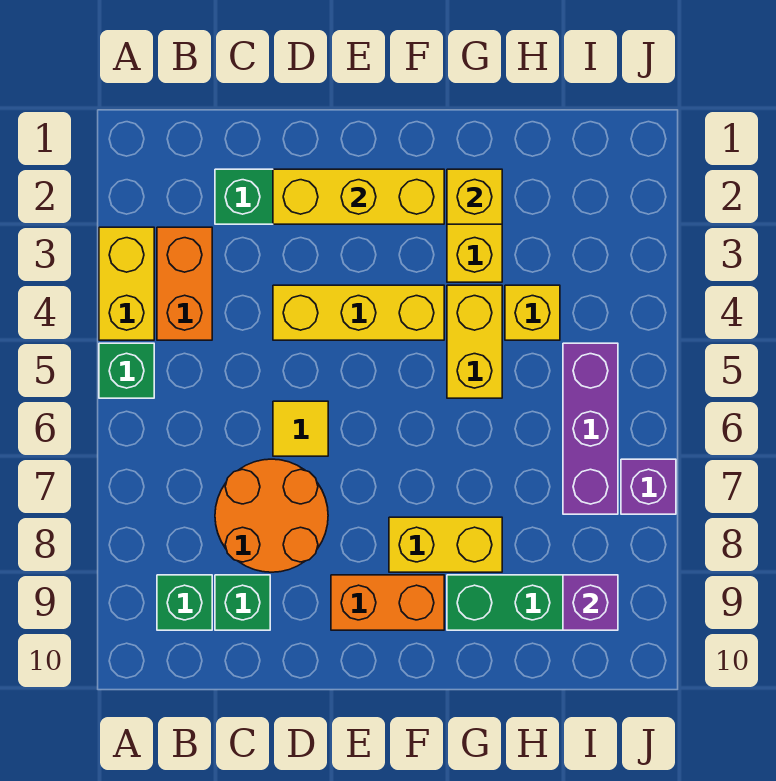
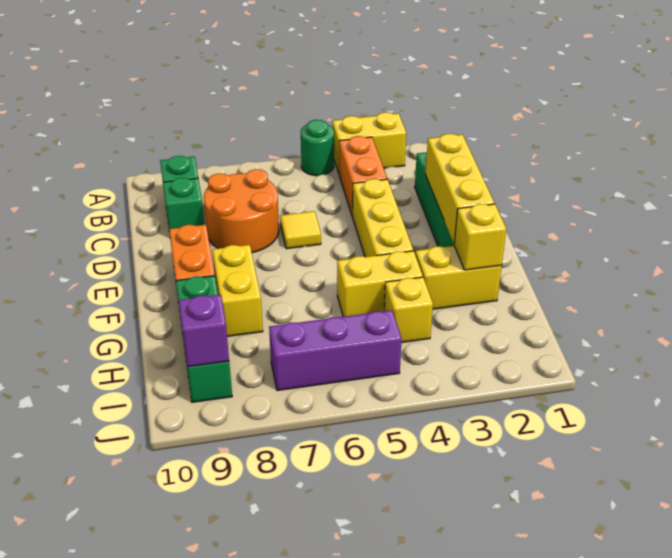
green 1x1 brick [99,343,154,398] -> green 1x1 round brick [301,120,334,176]
orange 1x2 brick [157,227,212,340] -> orange 1x2 brick turned to [339,136,387,216]
purple 1x1 brick [621,459,676,514] -> none

